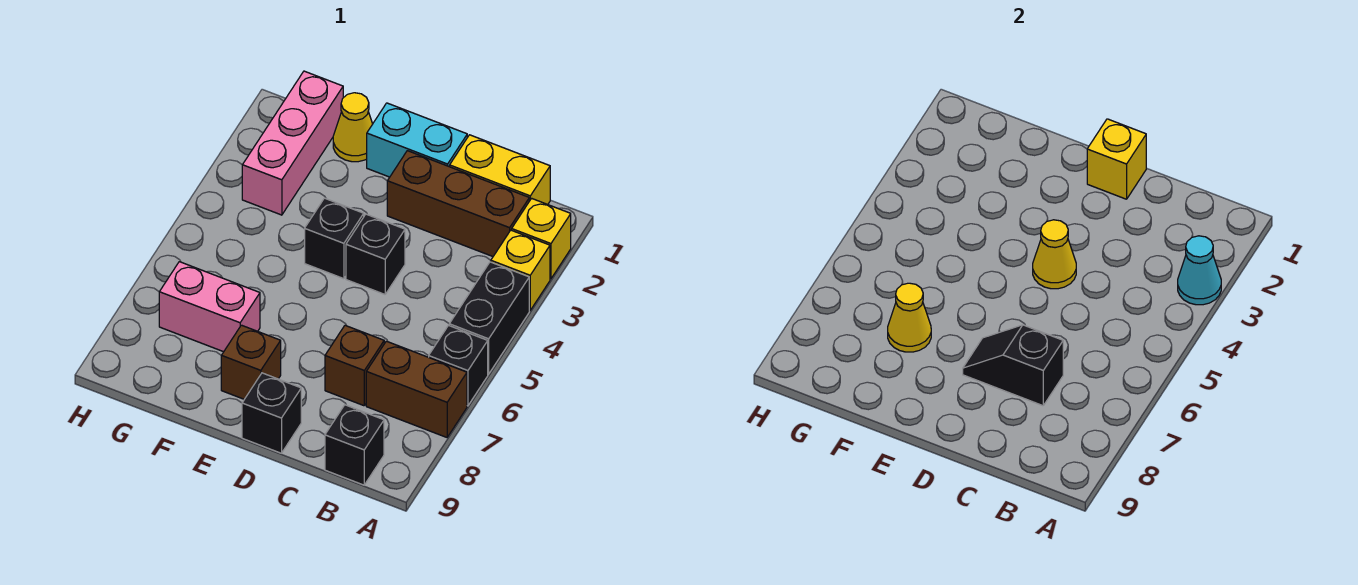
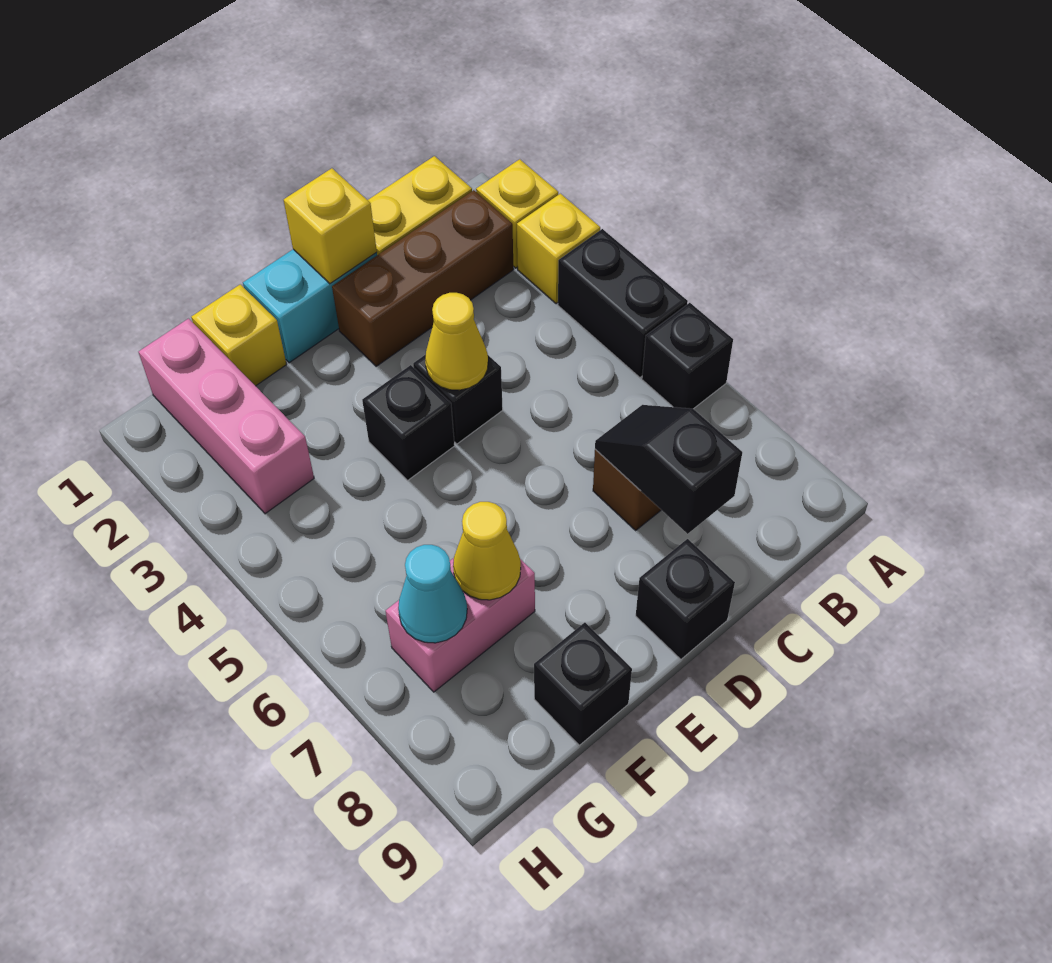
cyan 1x1 cone [1178,236,1221,305] -> cyan 1x1 cone moved to [398,545,467,643]
brown 1x2 brick [366,341,467,437] -> none
black 1x1 brick [325,405,384,485] -> black 1x1 brick moved to [534,623,632,745]
black 1x2 slope [963,325,1063,406] -> black 1x2 slope turned to [595,405,742,534]
brown 1x1 brick [221,325,281,399] -> none
yellow 1x1 cone [333,93,372,162] -> yellow 1x1 brick [191,284,287,386]

